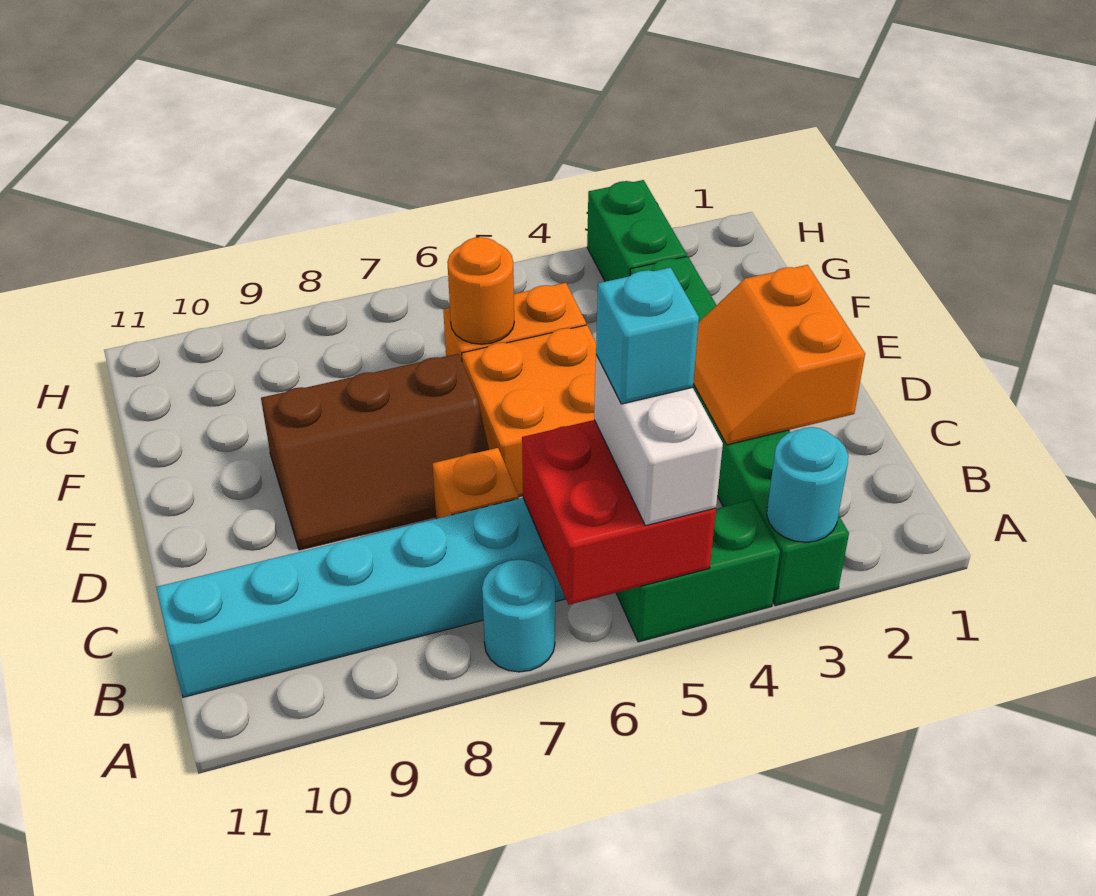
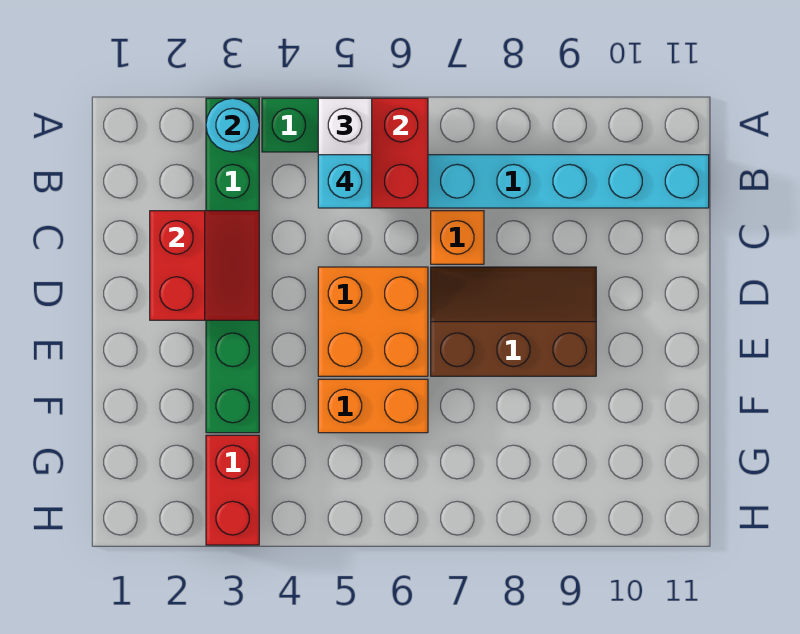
cyan 1x1 round brick [482,560,555,672] -> none
orange 2x2 slope [693,265,865,445] -> red 2x2 slope [150,211,259,320]
orange 1x1 round brick [447,237,514,344] -> none
green 1x2 brick [587,180,687,282] -> red 1x2 brick [206,435,259,545]

